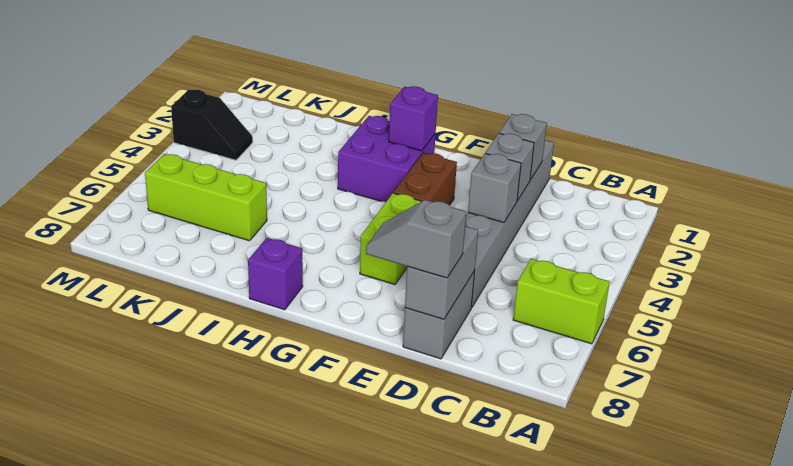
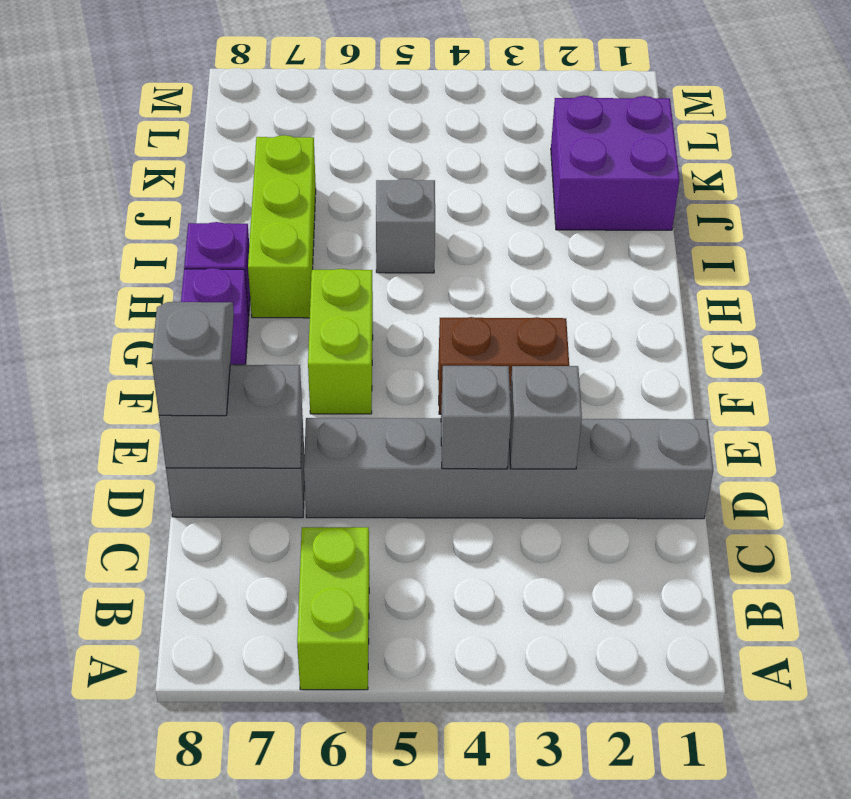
grey 1x1 brick [499,114,547,180] -> grey 1x1 brick moved to [376,179,435,273]
lime 1x2 brick [360,193,422,284] -> lime 1x2 brick turned to [308,269,373,414]
purple 2x2 brick [338,116,435,202] -> purple 2x2 brick moved to [551,96,679,230]
purple 1x1 brick [389,86,438,151] -> purple 1x1 brick moved to [181,268,249,365]
lime 1x3 brick [145,154,267,241] -> lime 1x3 brick moved to [248,135,316,318]
black 1x2 slope [171,90,253,160] -> none

